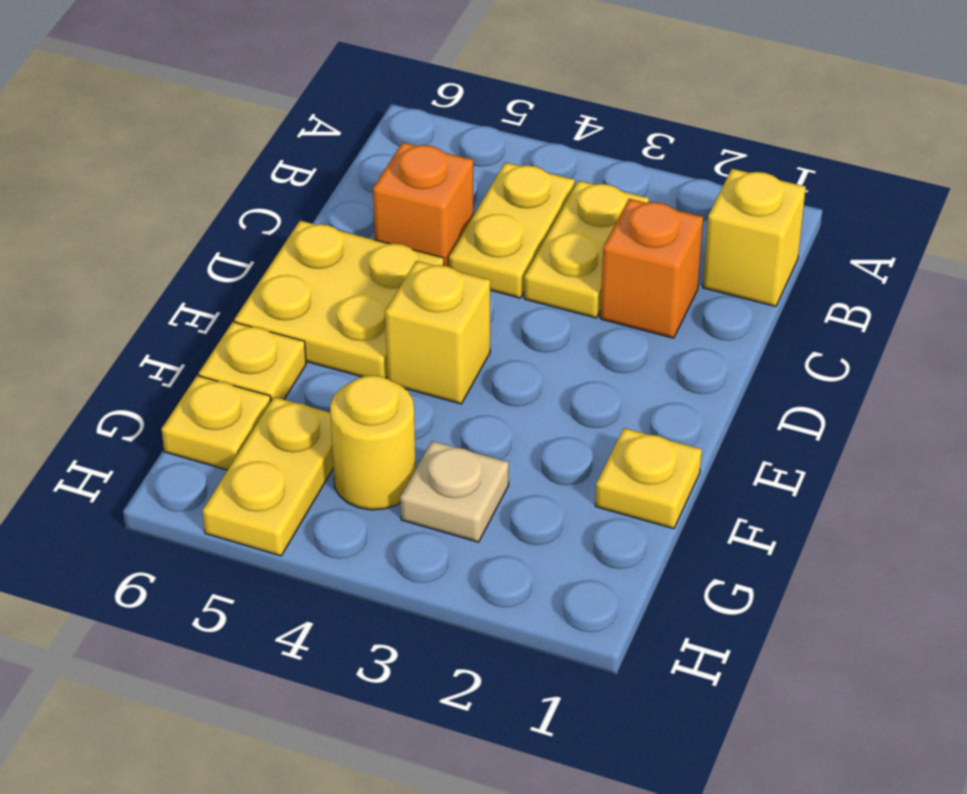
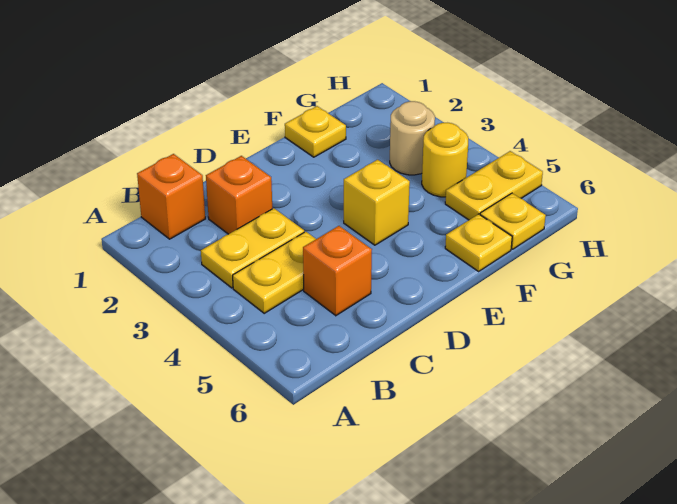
yellow 1x1 brick [703,169,806,306] -> orange 1x1 brick [137,154,205,239]
yellow 2x2 plate [234,221,444,378] -> none
tan 1x1 plate [400,441,509,542] -> tan 1x1 round brick [390,101,435,175]

